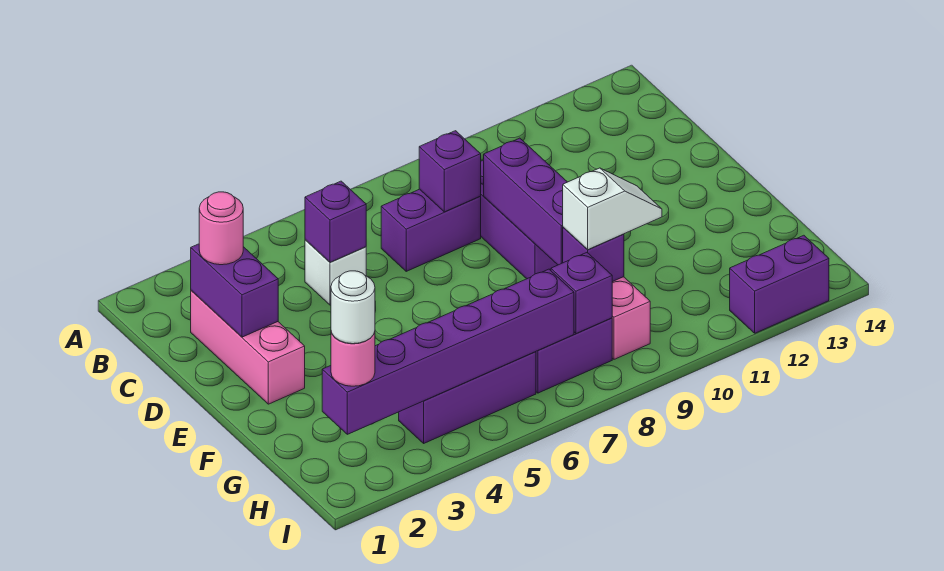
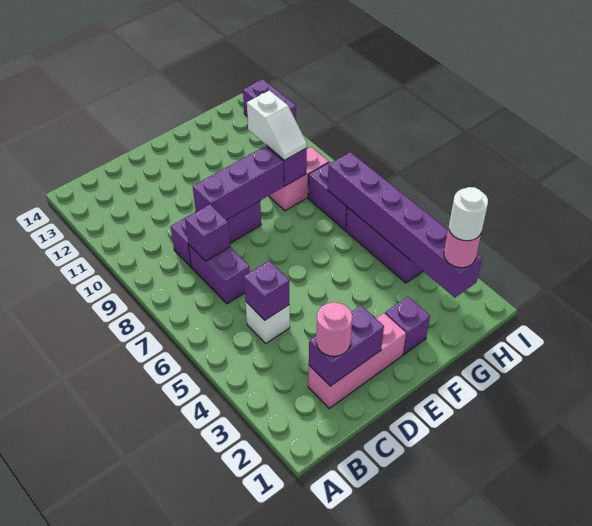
white 1x2 slope [563,168,662,250] -> white 1x2 slope turned to [247,90,307,160]
purple 1x1 brick [551,253,612,334] -> purple 1x1 brick moved to [385,297,430,355]

